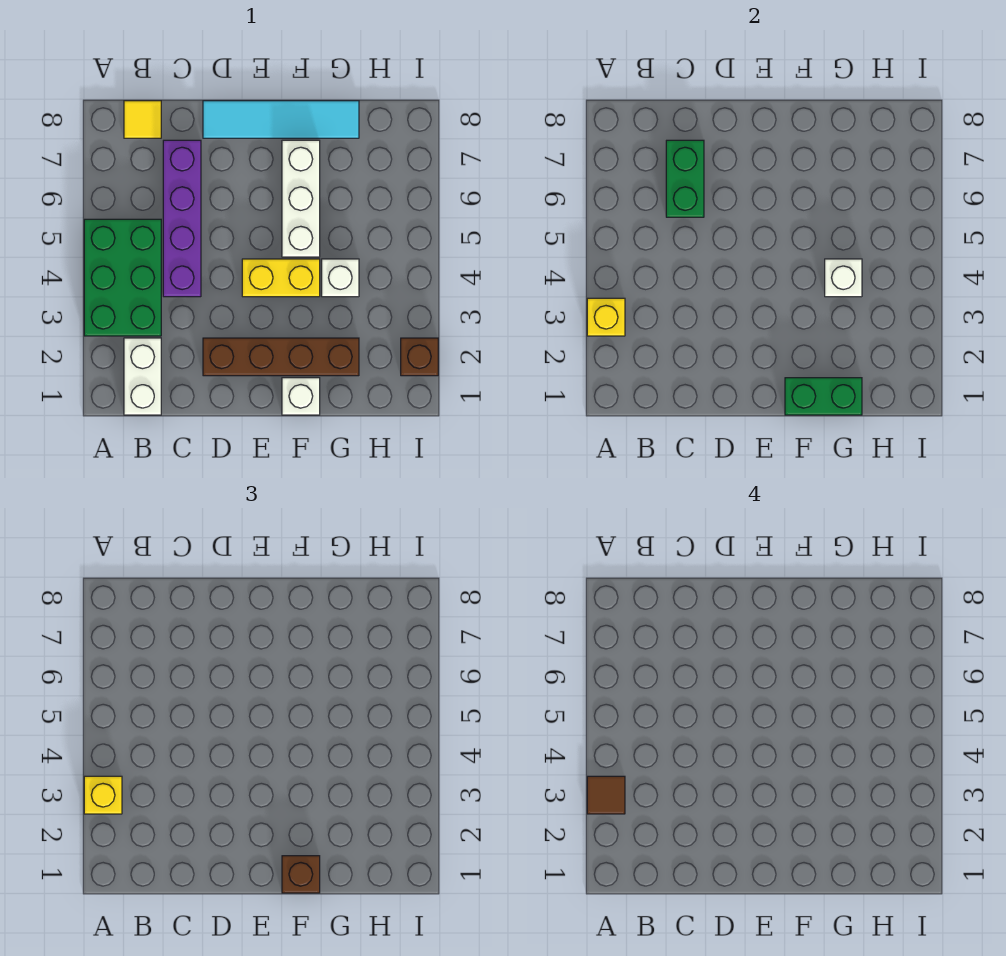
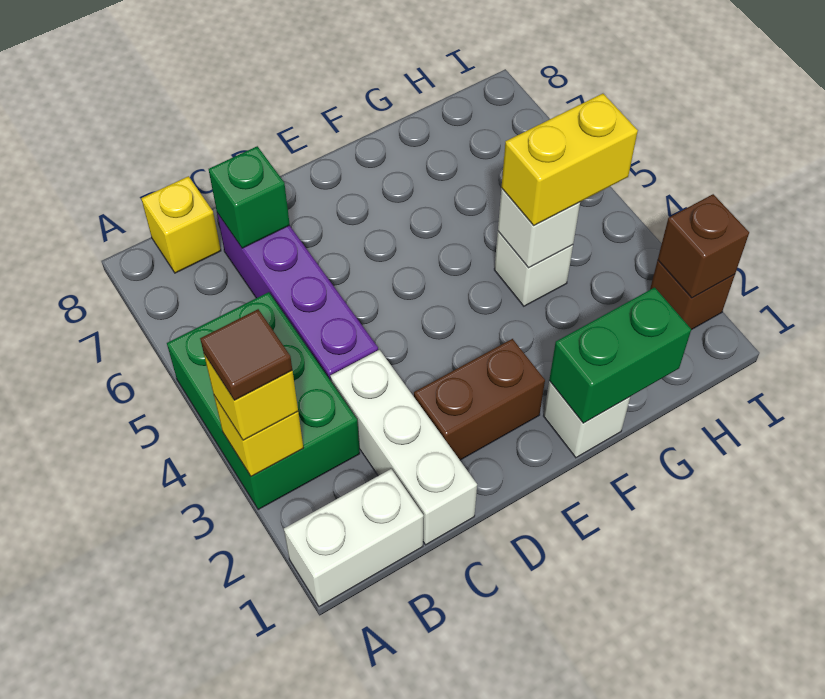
white 1x2 brick [124,338,161,415] -> white 1x2 brick turned to [284,469,424,607]
yellow 1x1 tile [124,101,161,138] -> yellow 1x1 brick [141,176,221,273]
green 1x2 brick [666,140,704,217] -> green 1x1 brick [209,146,290,248]
brown 1x4 brick [203,338,359,376] -> brown 1x2 brick [414,339,545,460]
cyan 1x4 tile [203,101,359,138] -> none
yellow 1x2 brick [242,259,320,297] -> yellow 1x2 brick moved to [501,94,638,226]
brown 1x1 brick [282,856,320,893] -> brown 1x1 brick moved to [658,194,749,298]
white 1x3 brick [282,140,320,257] -> white 1x3 brick moved to [330,350,477,545]

